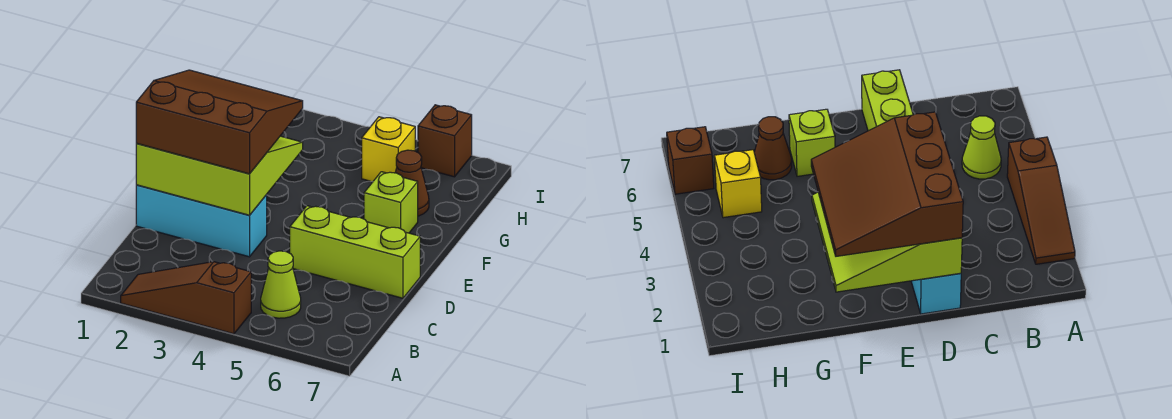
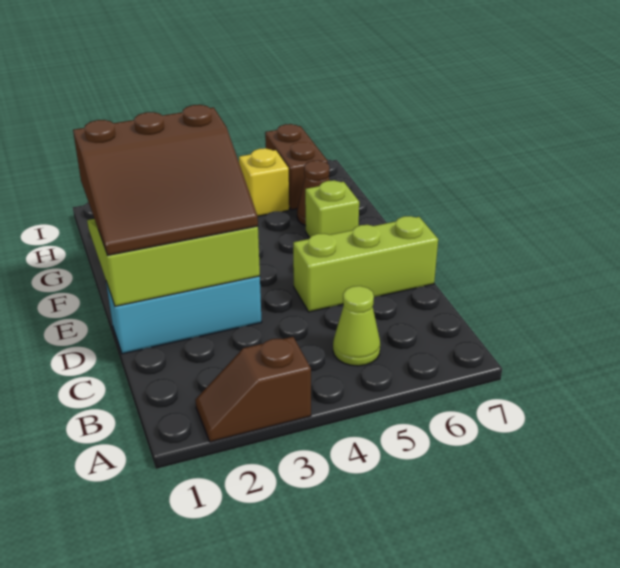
brown 1x3 slope [121,262,251,334] -> brown 1x2 slope [195,337,311,442]
brown 3x3 slope [136,70,303,174] -> brown 3x3 slope turned to [73,105,258,256]
brown 1x1 brick [418,105,472,177] -> brown 1x2 brick [265,124,328,210]

